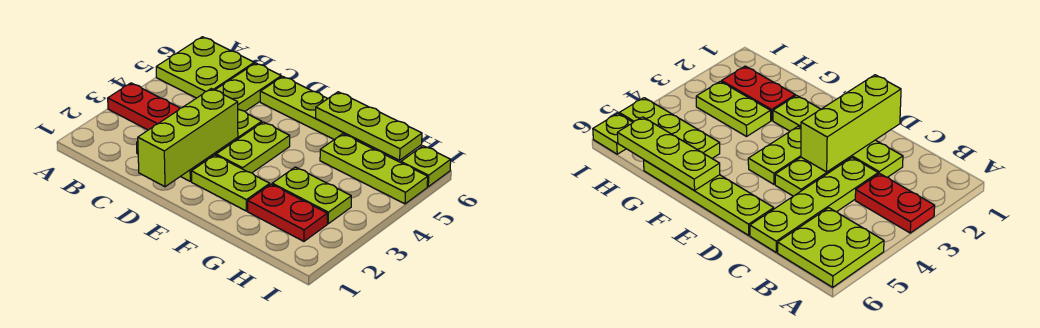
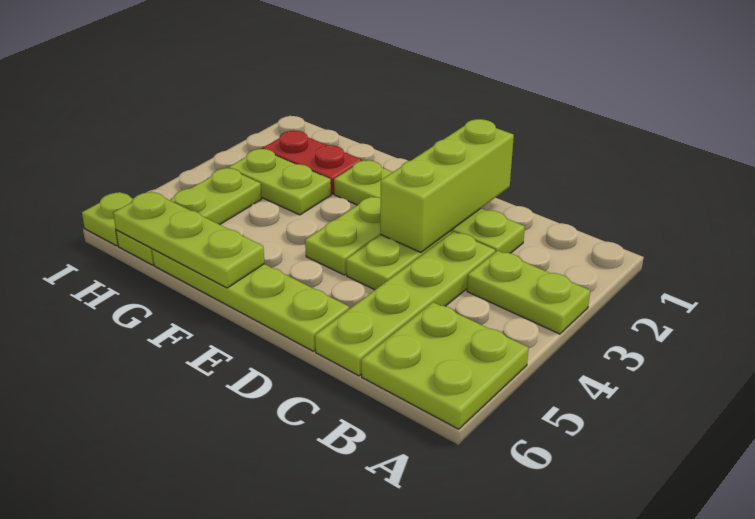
red 1x2 plate [108,83,180,130] -> lime 1x2 plate [467,251,590,334]
lime 1x3 plate [320,134,428,204] -> lime 1x3 plate turned to [116,168,262,265]

